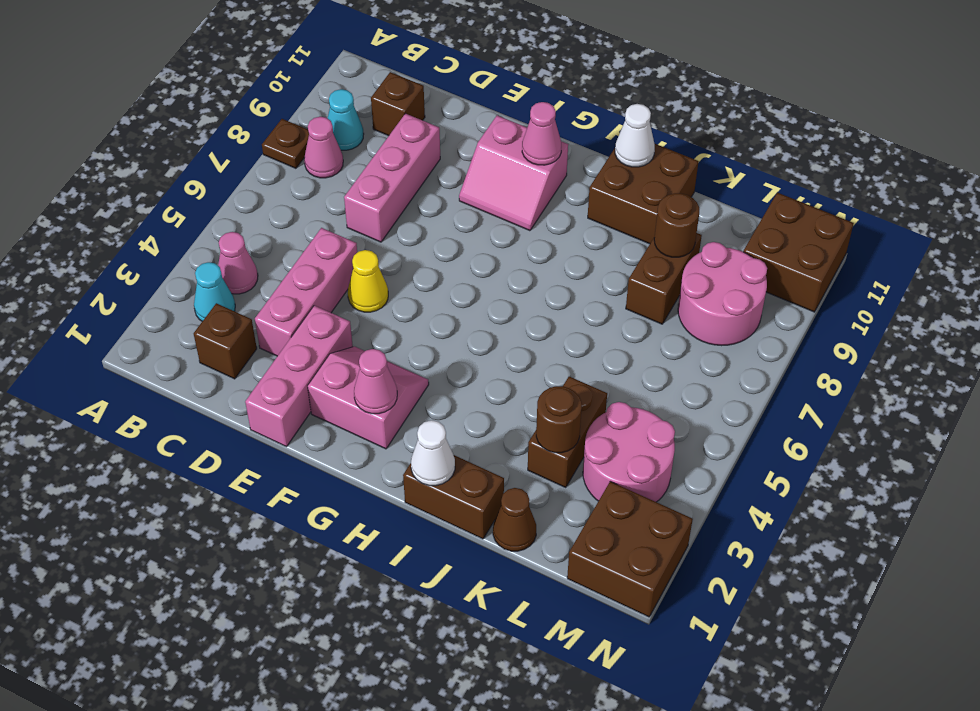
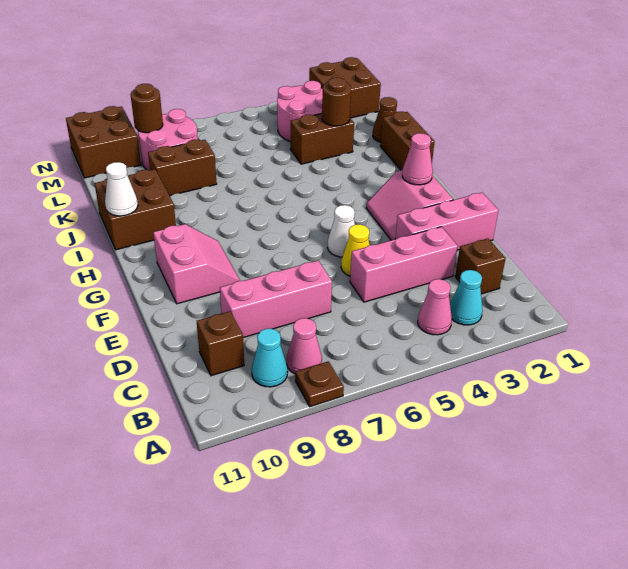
pink 1x1 cone [522,102,561,165] -> none
white 1x1 cone [411,420,455,486] -> white 1x1 cone moved to [327,205,355,257]
brown 1x1 round brick [654,193,699,257] -> brown 1x1 round brick moved to [130,84,163,133]

